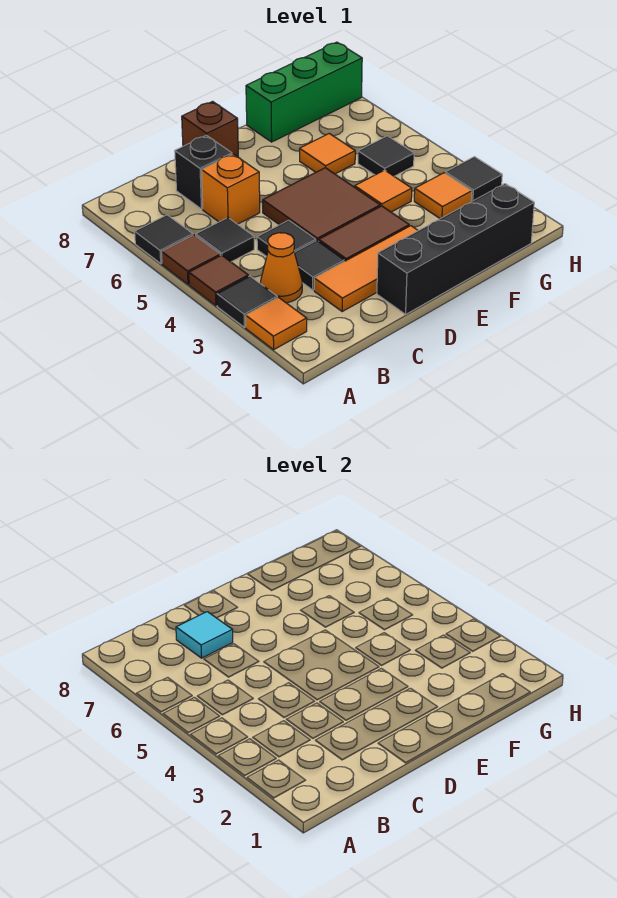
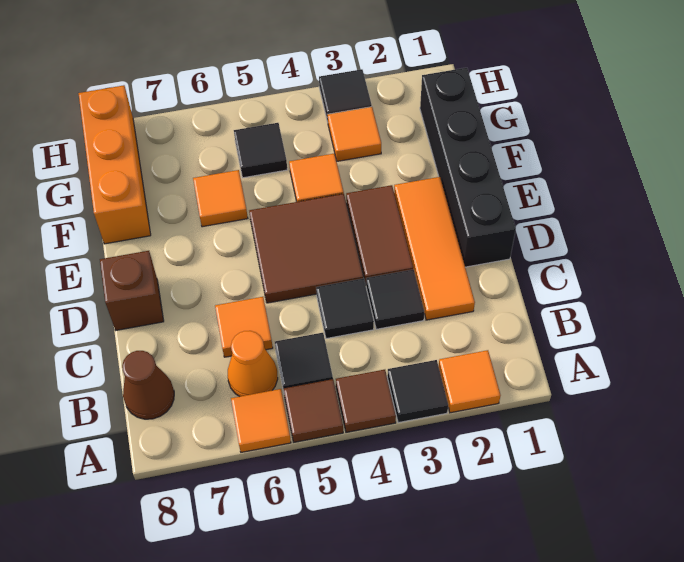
black 1x1 tile [135,215,193,263] -> orange 1x1 tile [231,389,291,452]
orange 1x1 cone [260,233,302,303] -> orange 1x1 cone moved to [228,331,278,397]
none -> brown 1x1 cone [122,351,174,419]
orange 1x1 brick [201,154,260,224] -> orange 1x1 tile [215,297,273,357]
black 1x1 brick [175,135,232,209] -> none
cyan 1x1 tile [176,612,233,658] -> none
green 1x3 brick [246,42,362,142] -> orange 1x3 brick [78,85,151,244]

